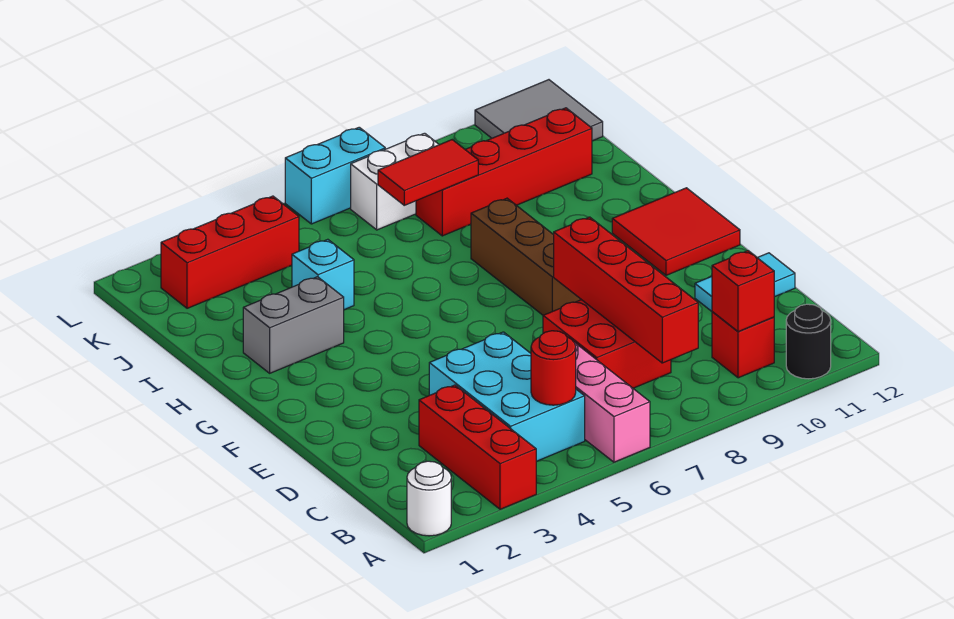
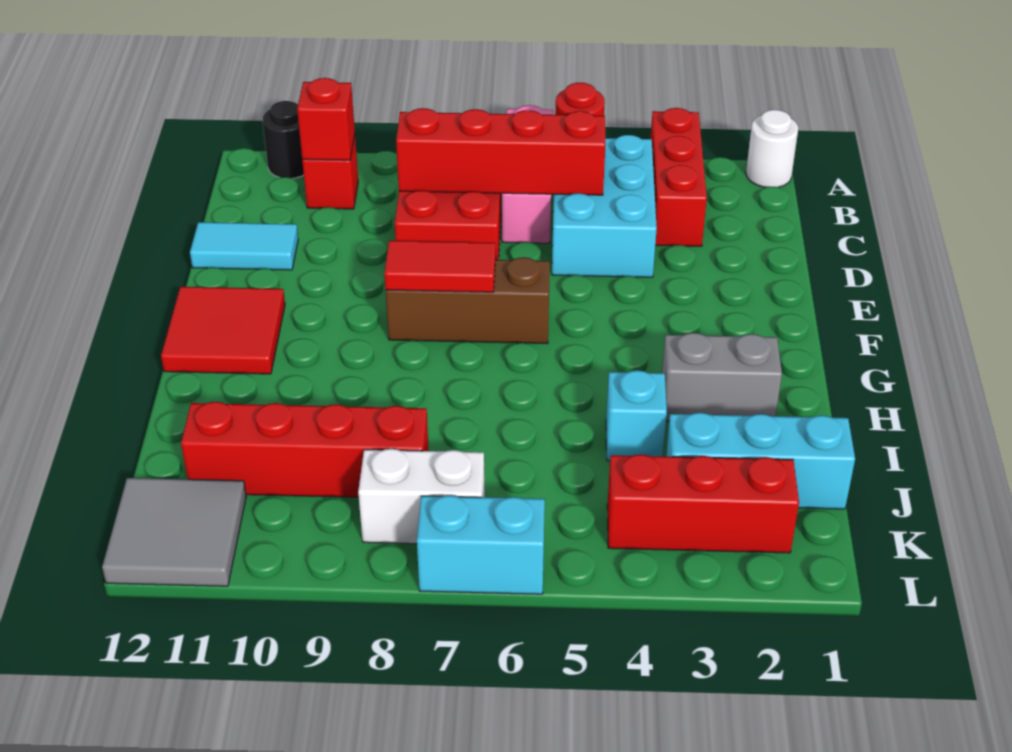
red 1x4 brick [554,217,698,363] -> red 1x4 brick turned to [396,108,606,195]
brown 1x3 brick [471,198,581,315] -> brown 1x3 brick turned to [386,257,550,344]
none -> cyan 1x3 brick [666,413,855,509]
red 1x2 tile [378,140,478,205] -> red 1x2 tile moved to [384,241,496,292]

